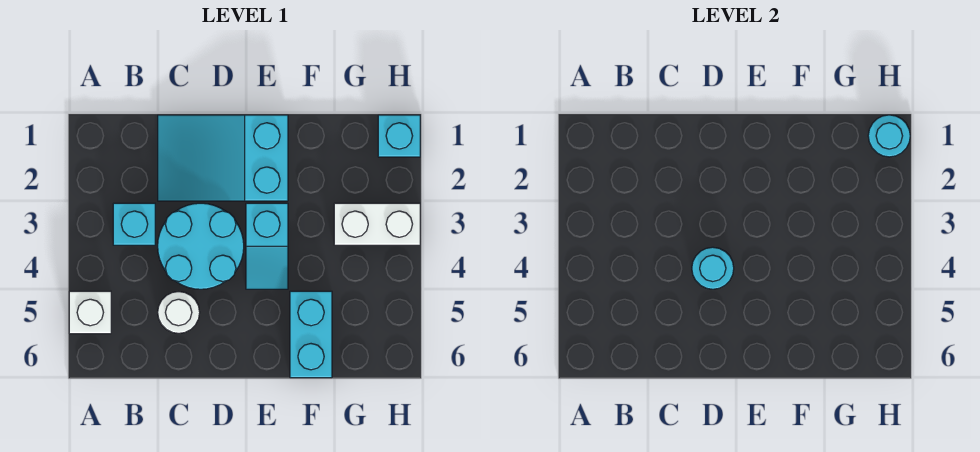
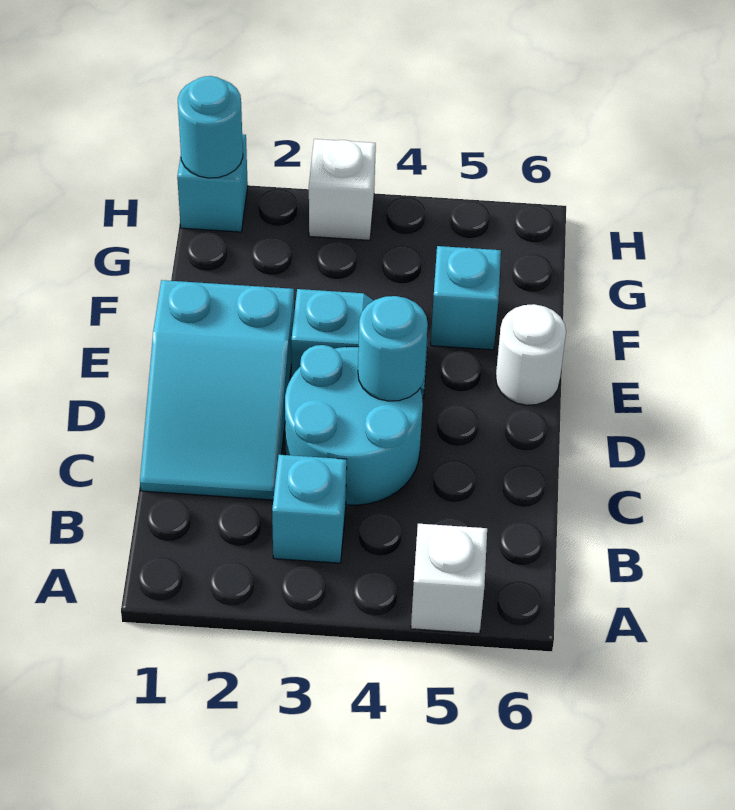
white 1x1 round brick [158,292,200,333] -> white 1x1 round brick moved to [496,304,566,405]
cyan 1x2 brick [290,291,332,378] -> cyan 1x1 brick [431,246,501,350]
white 1x2 brick [334,203,420,245] -> white 1x1 brick [309,139,376,240]

